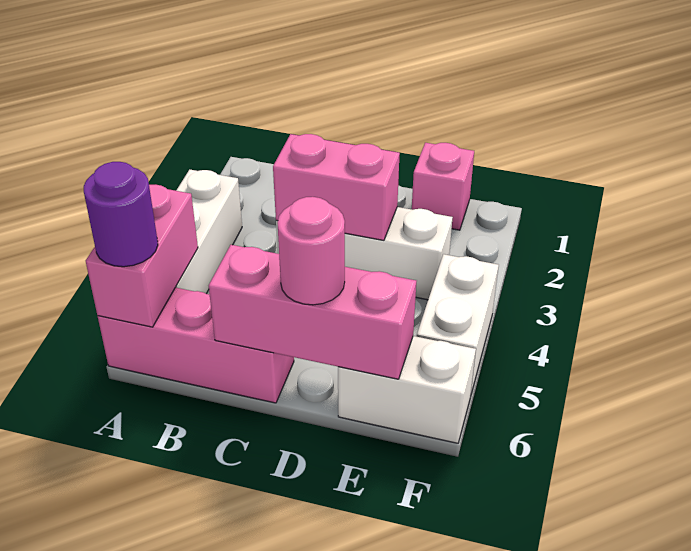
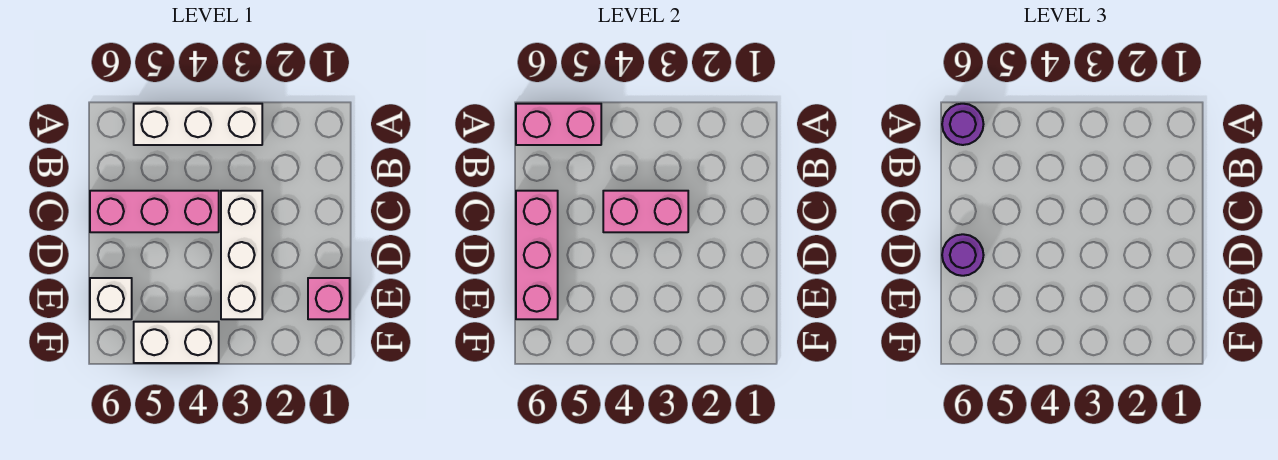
pink 1x3 brick [98,288,294,403] -> pink 1x3 brick turned to [90,191,219,232]
pink 1x2 brick [273,134,400,240] -> pink 1x2 brick turned to [603,191,688,232]
pink 1x1 round brick [277,197,345,305] -> purple 1x1 round brick [942,234,984,276]
white 1x2 brick [338,336,476,443] -> white 1x1 brick [90,278,132,319]

